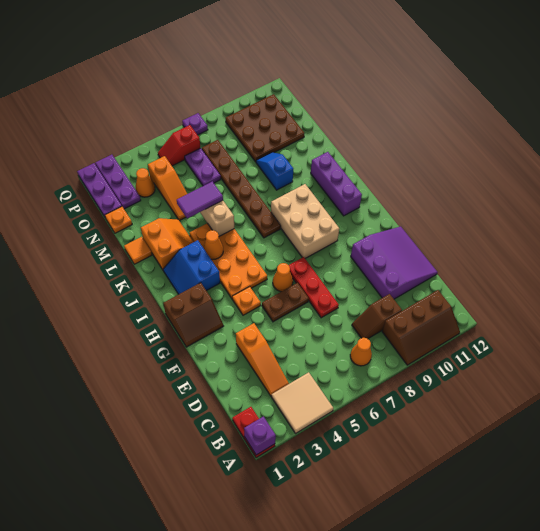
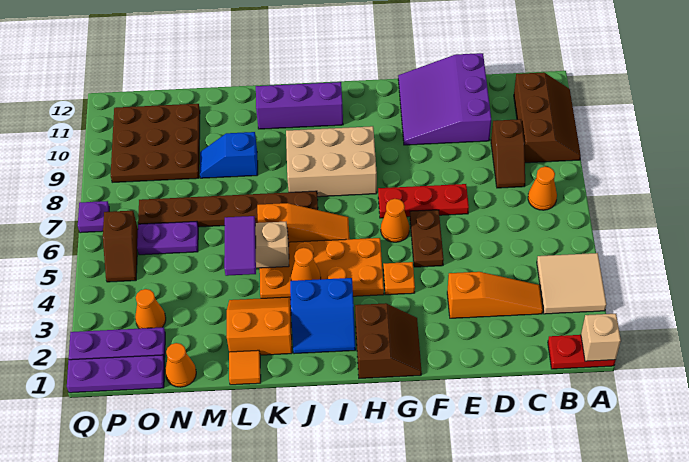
purple 1x1 brick [244,416,276,455] -> tan 1x1 brick [581,314,621,361]
purple 3x3 slope [351,227,437,299] -> purple 3x3 slope turned to [398,53,491,145]
orange 1x3 slope [148,156,187,221] -> orange 1x3 slope moved to [257,203,350,242]
orange 1x1 plate [105,207,132,233] -> orange 1x1 cone [165,343,196,387]
red 1x2 slope [158,125,200,166] -> brown 1x2 slope [103,211,138,282]

